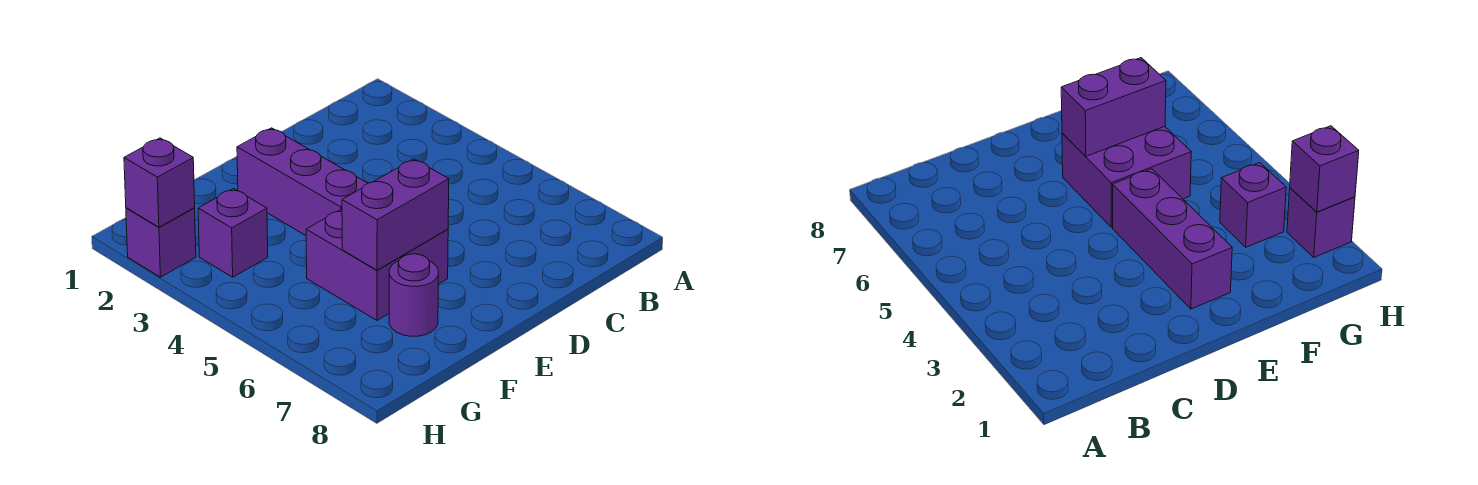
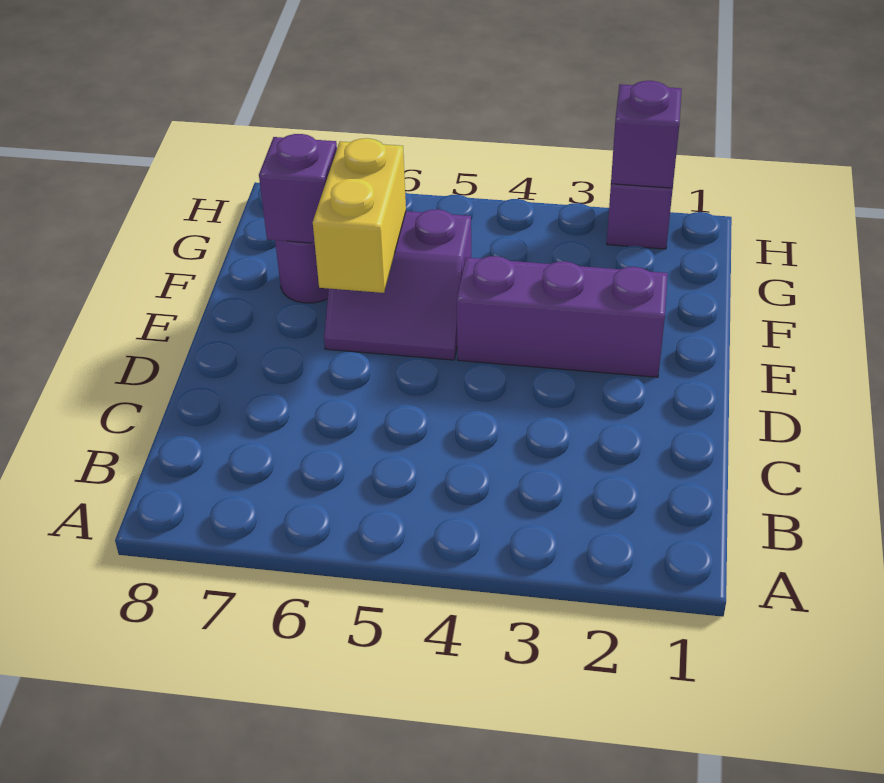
purple 2x2 brick [306,209,448,320] -> purple 2x2 slope [324,209,471,360]
purple 1x2 brick [342,159,449,270] -> yellow 1x2 brick [313,138,406,293]
purple 1x1 brick [198,189,268,277] -> purple 1x1 brick moved to [259,134,337,243]

